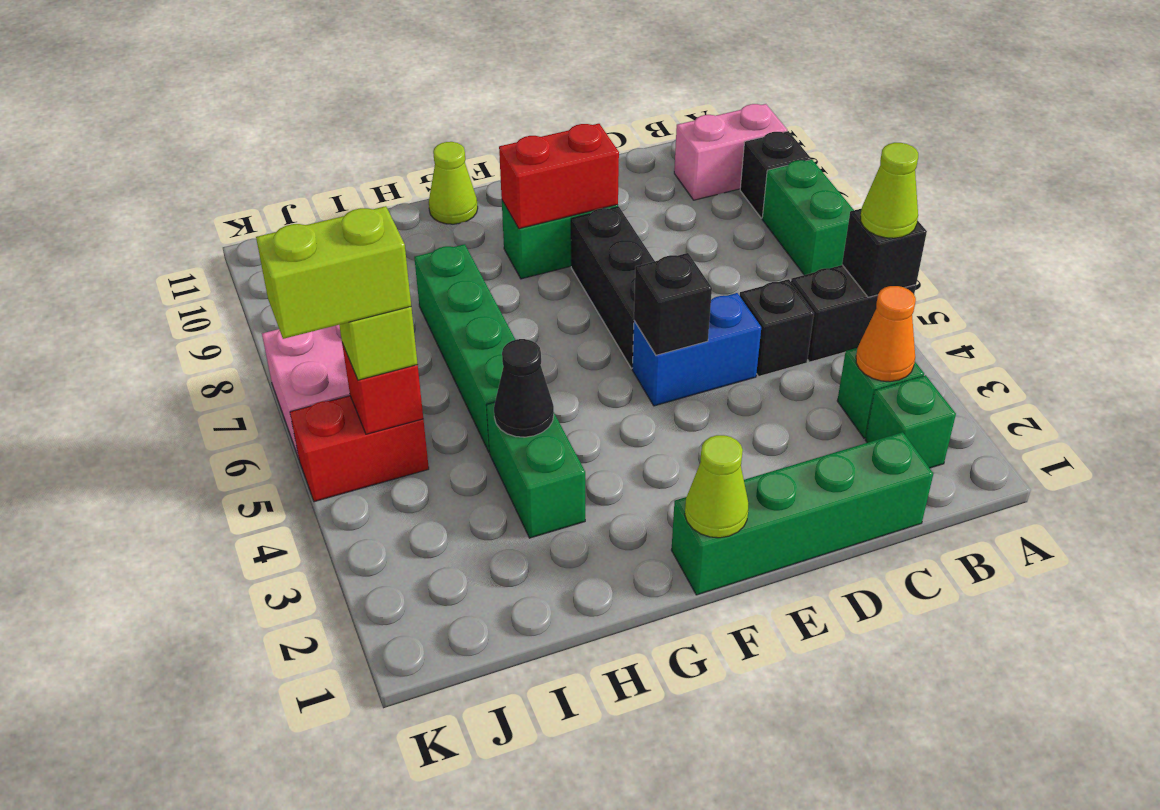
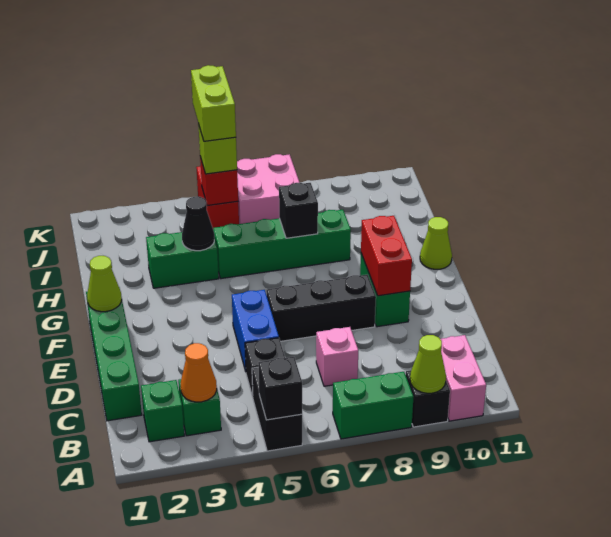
lime 1x1 cone [861,143,918,238] -> lime 1x1 cone moved to [410,335,446,393]
none -> pink 1x1 brick [316,327,358,386]
black 1x1 brick [634,253,712,355] -> black 1x1 brick moved to [279,183,318,238]

